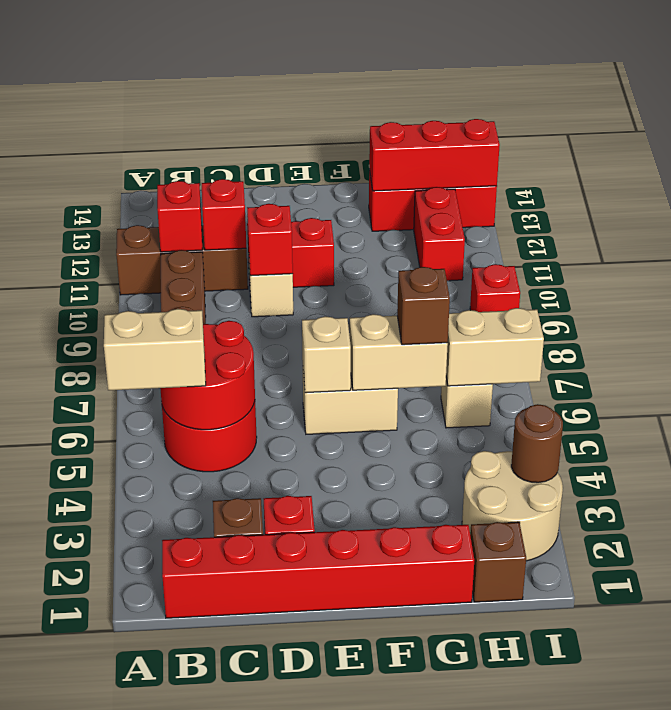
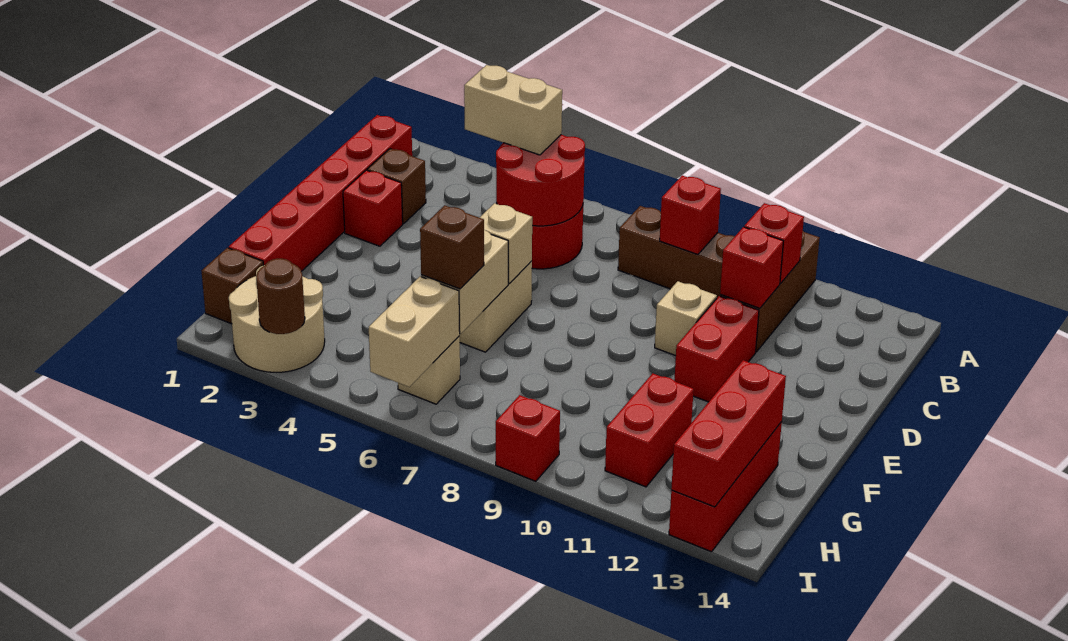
tan 1x2 brick [104,309,206,390] -> tan 1x2 brick turned to [464,65,562,155]
red 1x1 brick [247,204,293,276] -> red 1x1 brick moved to [660,176,721,254]
red 1x2 brick [414,187,465,281] -> red 1x2 brick turned to [605,373,694,487]

